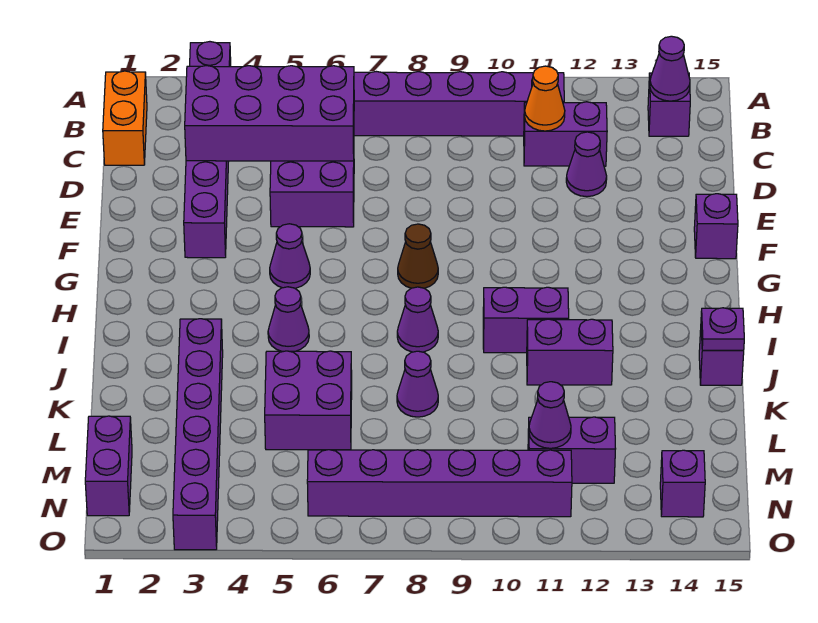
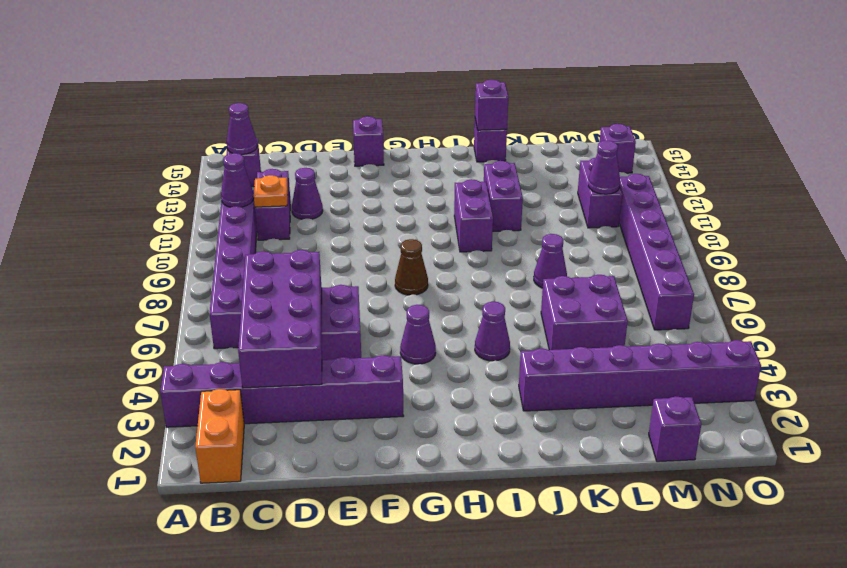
orange 1x2 brick [103,71,147,165] -> orange 1x2 brick turned to [195,389,244,483]
orange 1x1 cone [524,66,565,131] -> orange 1x1 plate [254,175,288,207]
purple 1x1 cone [397,287,438,352] -> purple 1x1 cone moved to [221,153,254,207]
purple 1x1 plate [701,308,744,350] -> purple 1x1 brick [475,80,509,130]
purple 1x2 brick [85,416,132,516] -> purple 1x1 brick [649,396,701,462]

